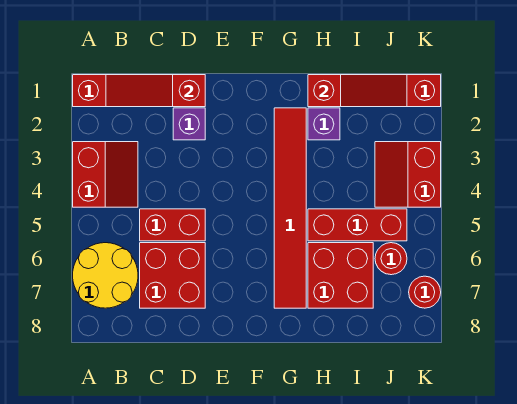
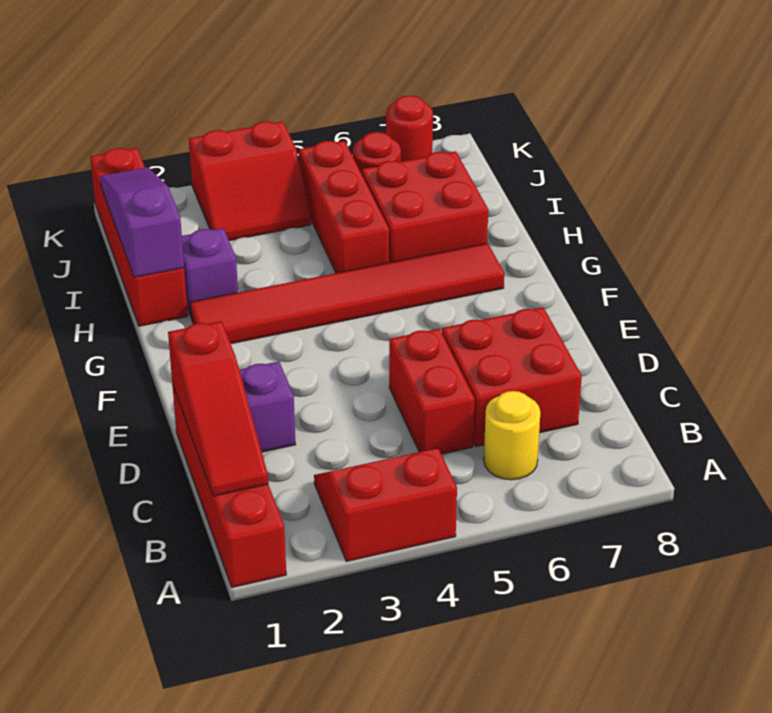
yellow 2x2 round brick [73,243,138,308] -> yellow 1x1 round brick [484,391,540,480]
red 1x3 slope [308,75,407,107] -> purple 1x3 slope [100,167,184,277]

